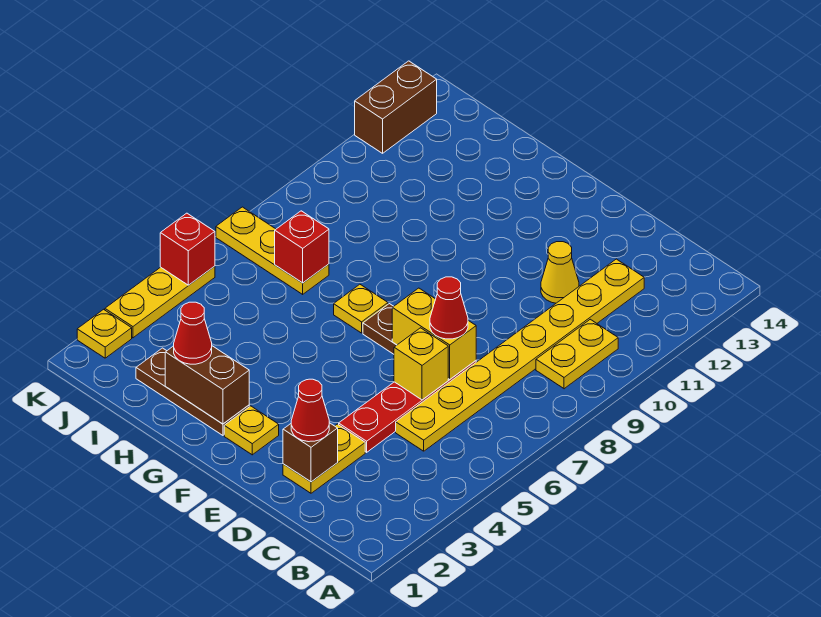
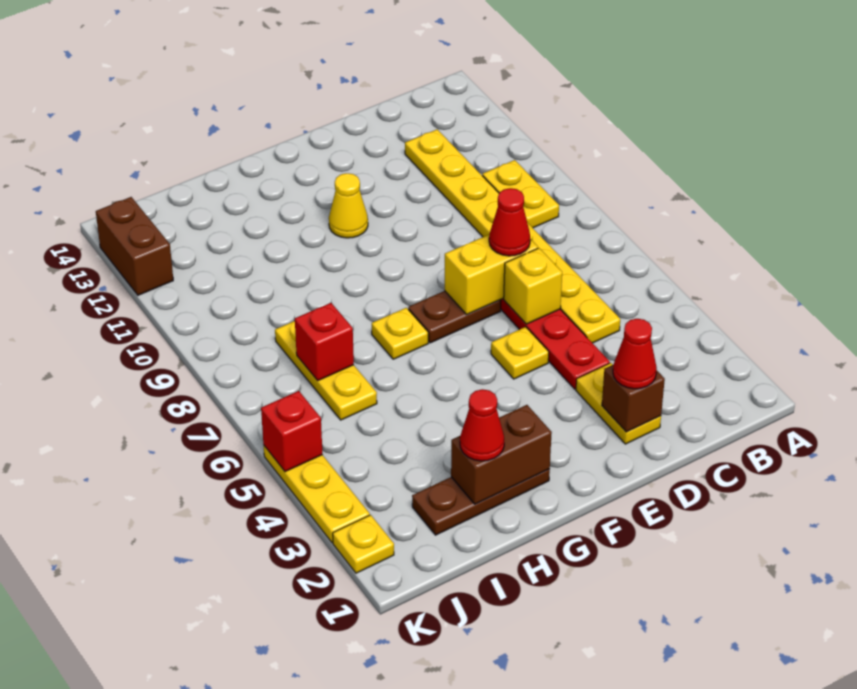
yellow 1x1 cone [541,242,579,303] -> yellow 1x1 cone moved to [329,173,368,238]
yellow 1x1 plate [224,406,279,455] -> yellow 1x1 plate moved to [491,327,549,379]
yellow 1x3 plate [216,207,329,294] -> yellow 1x3 plate turned to [275,321,377,420]

